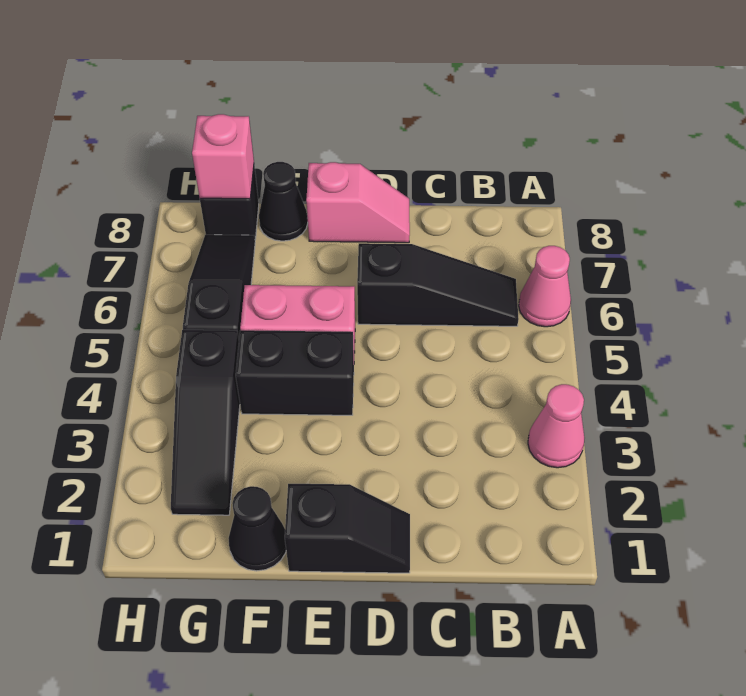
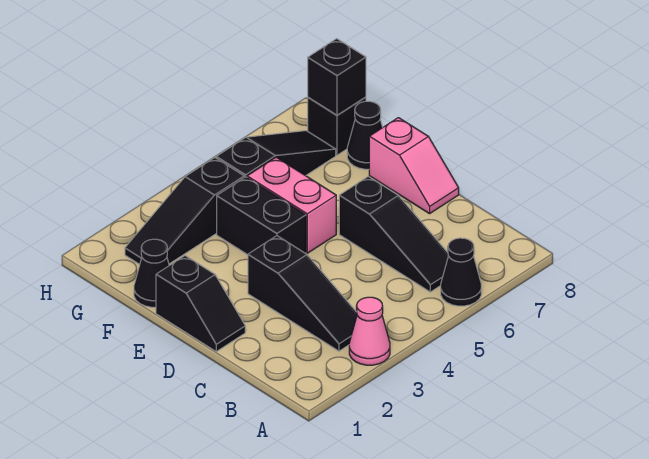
pink 1x1 cone [519,246,571,327] -> black 1x1 cone [441,238,481,306]
none -> black 1x3 slope [248,236,357,351]
pink 1x1 brick [192,114,254,199] -> black 1x1 brick [308,39,366,115]

